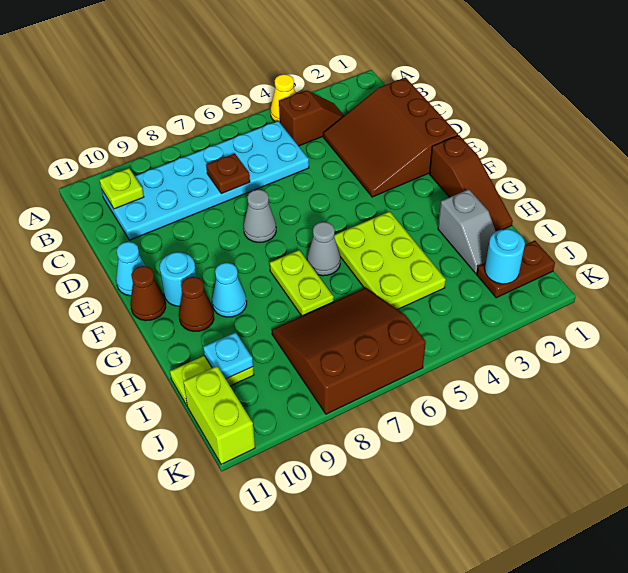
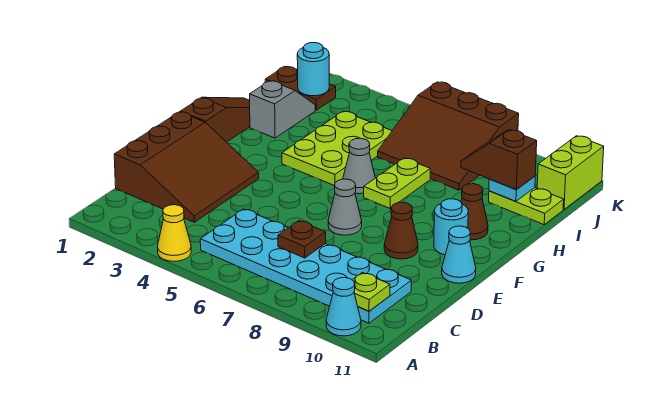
brown 1x2 slope [279,90,344,146] -> brown 1x2 slope moved to [461,130,537,190]
brown 1x1 cone [131,266,166,321] -> brown 1x1 cone moved to [384,202,418,259]
cyan 1x1 cone [212,263,247,317] -> cyan 1x1 cone moved to [326,278,361,336]

